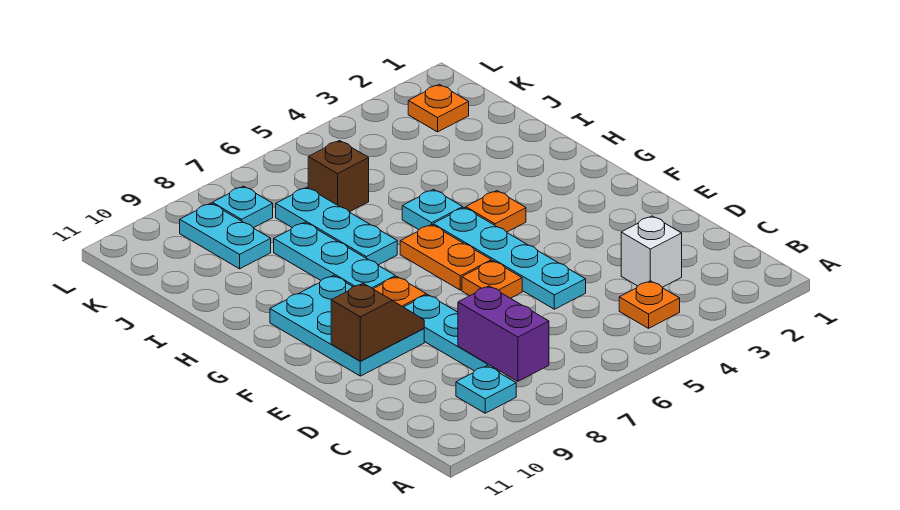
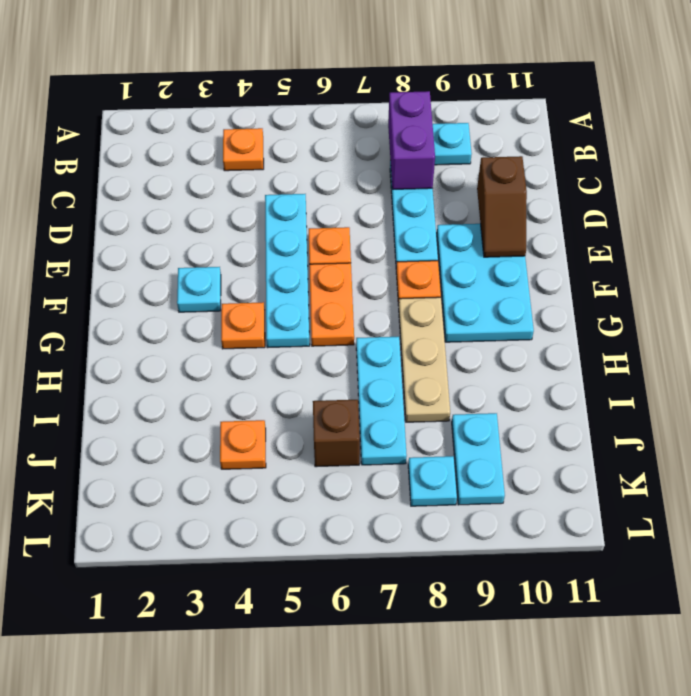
white 1x1 brick [621,216,682,287] -> none
brown 1x2 slope [331,283,424,361] -> brown 1x2 slope turned to [477,156,527,257]
cyan 1x3 plate [274,222,395,289] -> tan 1x3 plate [399,297,450,422]
cyan 1x1 plate [402,190,463,229] -> cyan 1x1 plate moved to [177,267,221,312]
orange 1x1 plate [408,84,469,132] -> orange 1x1 plate moved to [220,420,266,469]

